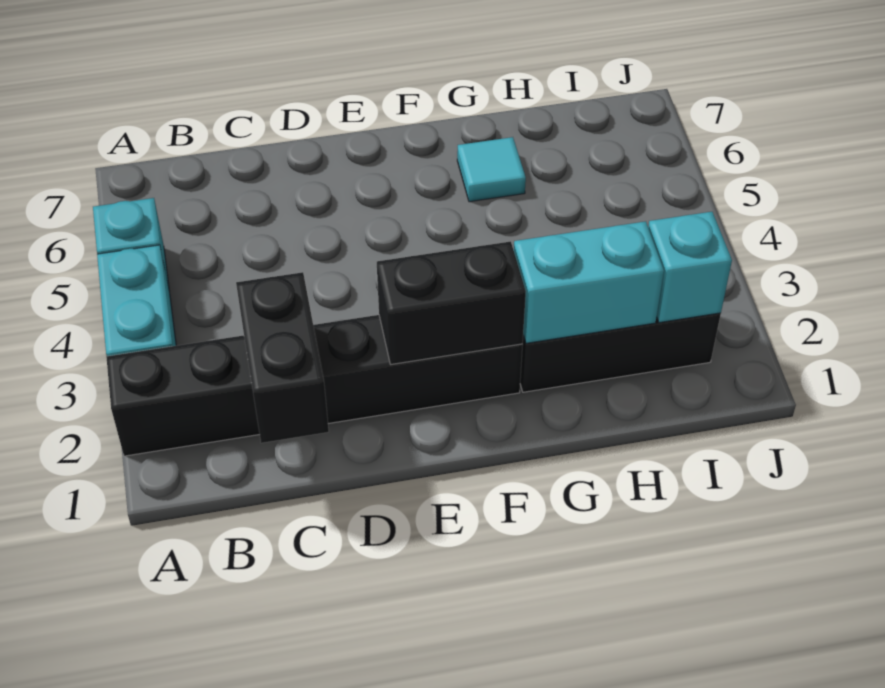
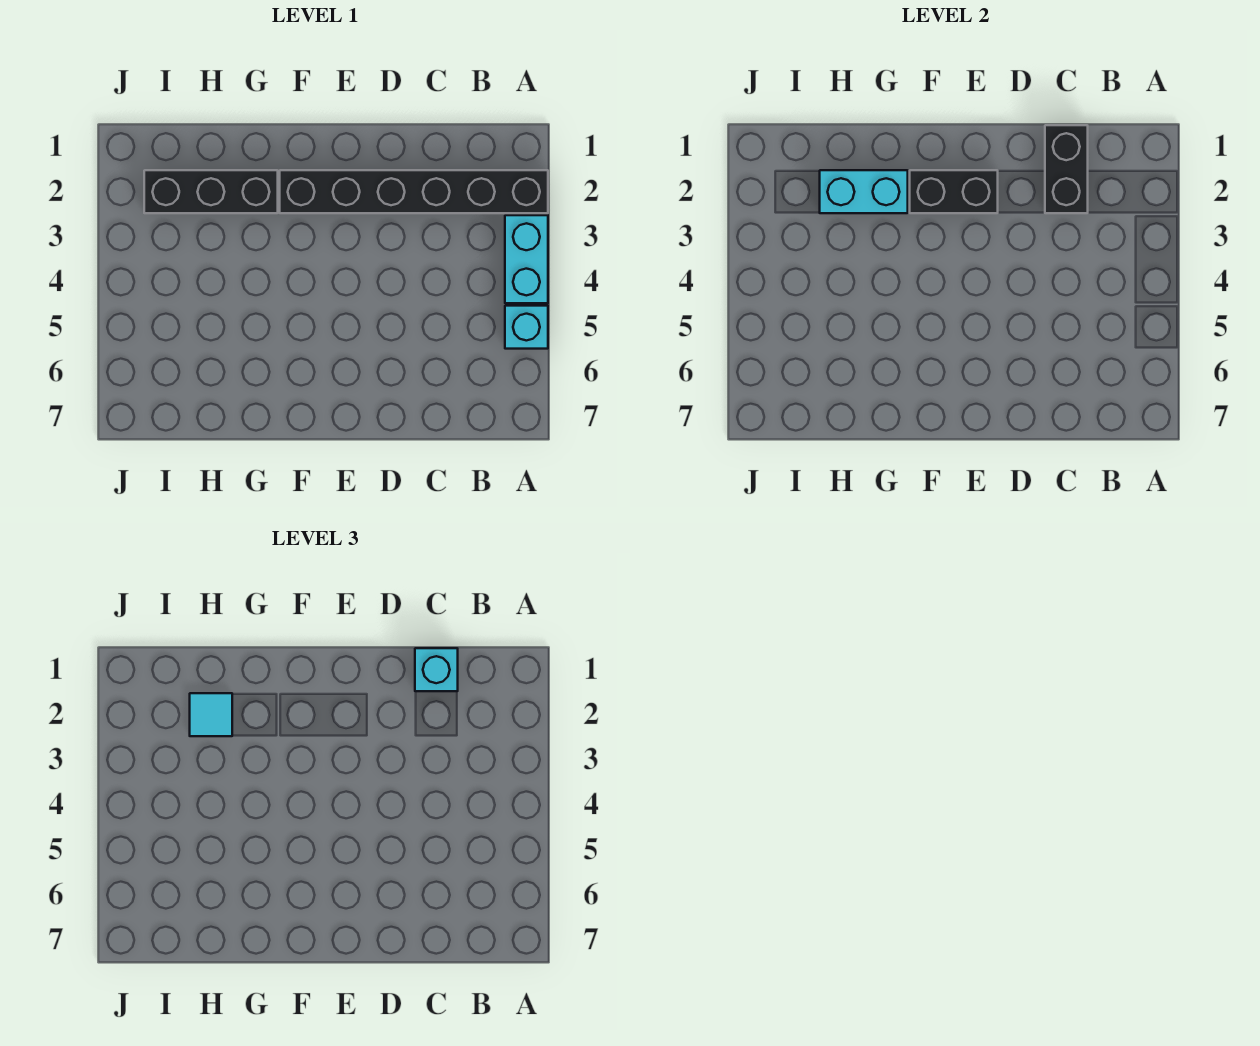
cyan 1x1 tile [457,137,526,202] -> cyan 1x1 tile moved to [190,693,232,736]
cyan 1x1 brick [648,212,732,323] -> cyan 1x1 brick moved to [415,648,458,691]

